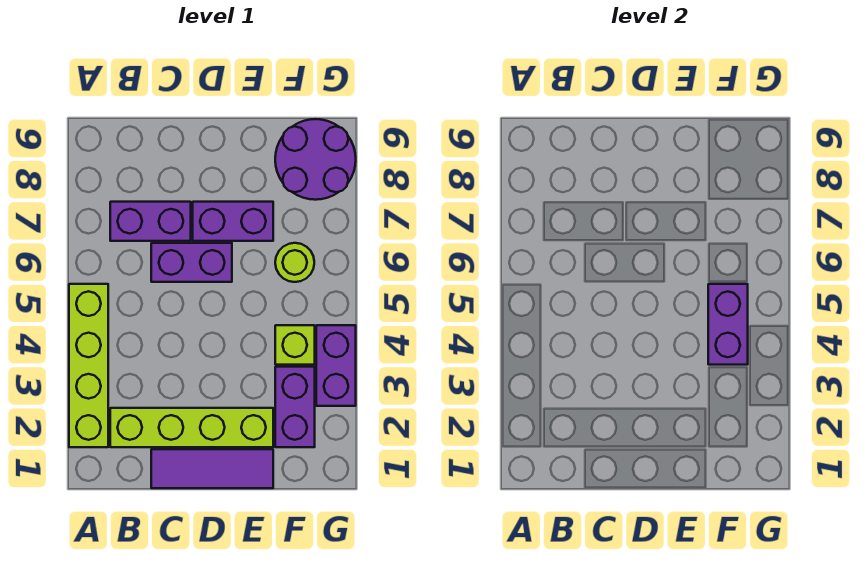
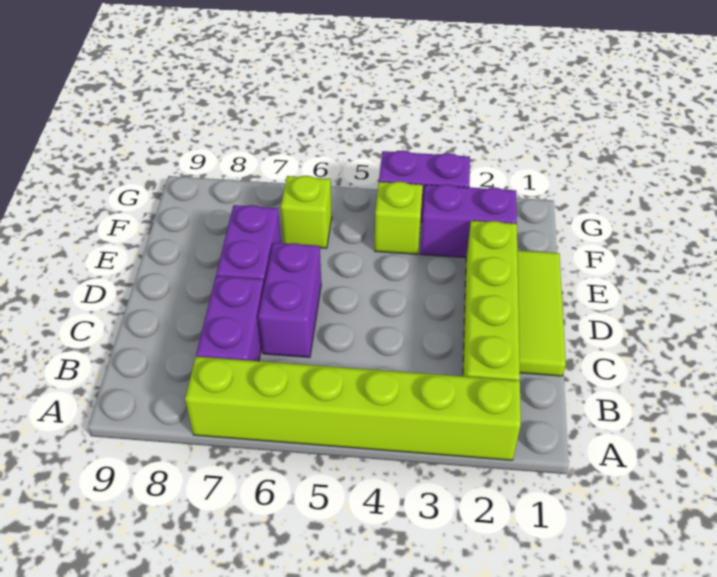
lime 1x4 brick [69,284,108,447] -> lime 1x6 brick [185,357,521,460]
purple 1x3 tile [151,449,273,488] -> lime 1x3 tile [517,250,566,376]
purple 1x2 brick [708,284,748,365] -> none
lime 1x1 round brick [275,243,314,282] -> lime 1x1 brick [281,176,332,248]
purple 2x2 round brick [275,119,356,200] -> none

